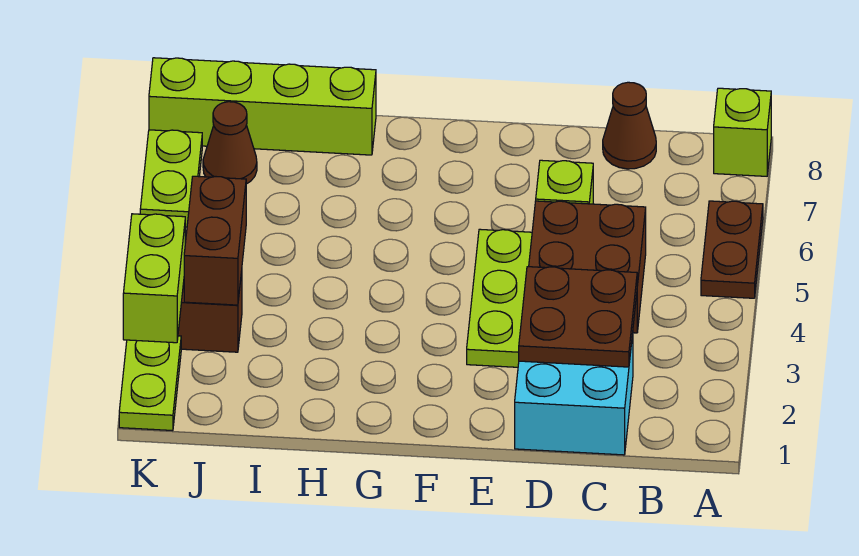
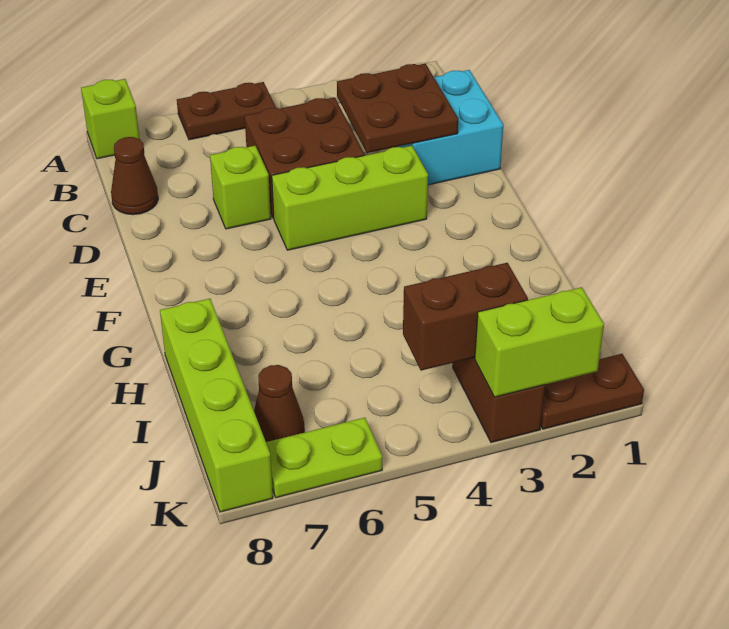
lime 1x3 plate [467,229,532,367] -> lime 1x3 brick [272,146,428,250]
lime 1x2 plate [119,336,181,431] -> brown 1x2 plate [541,354,644,429]

